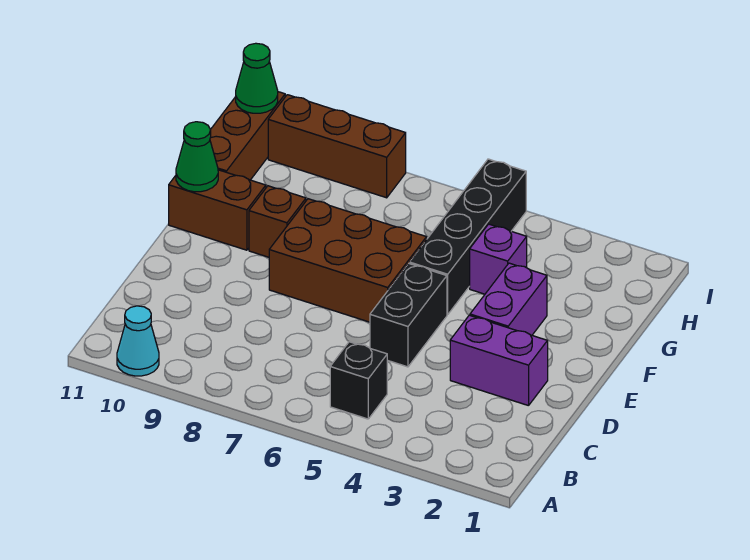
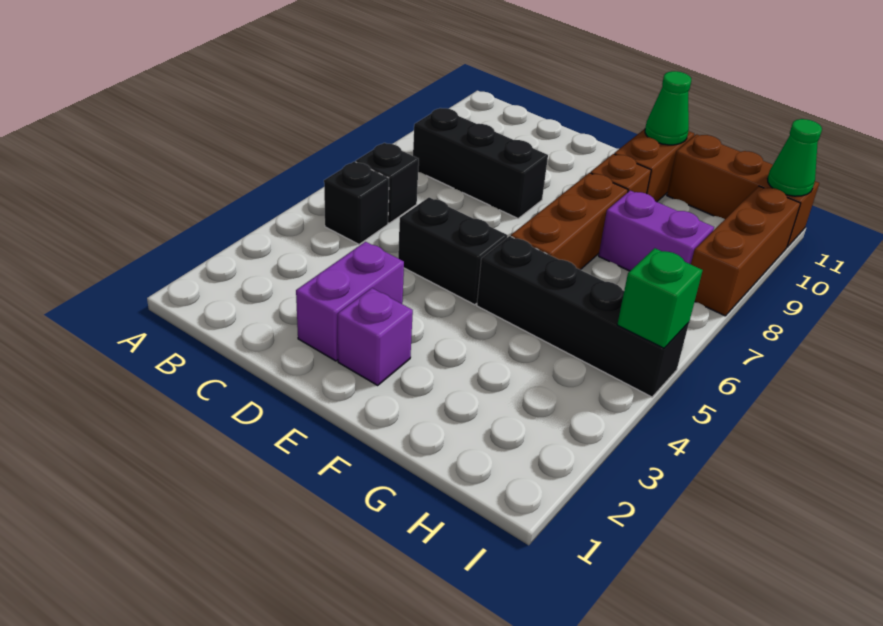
cyan 1x1 cone [117,306,159,376] -> none
none -> black 1x1 brick [356,143,419,223]
none -> black 1x3 brick [413,108,548,218]
purple 1x2 brick [470,263,547,335] -> purple 1x2 brick moved to [599,191,714,271]
brown 2x3 brick [269,199,427,322] -> brown 1x3 brick [511,173,628,270]
purple 1x1 brick [470,224,527,294] -> purple 1x1 brick moved to [338,288,413,385]
none -> green 1x1 brick [617,248,703,348]

